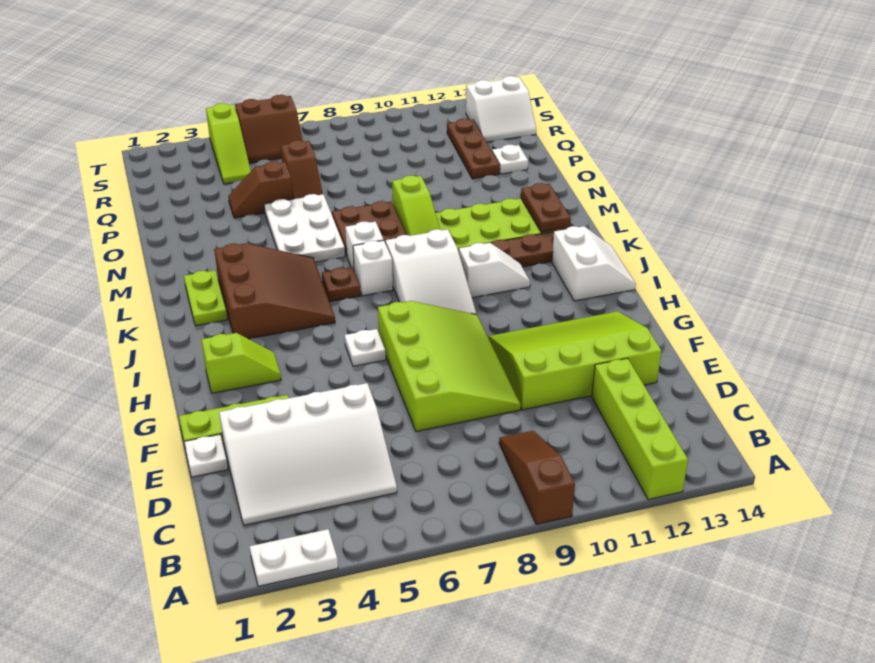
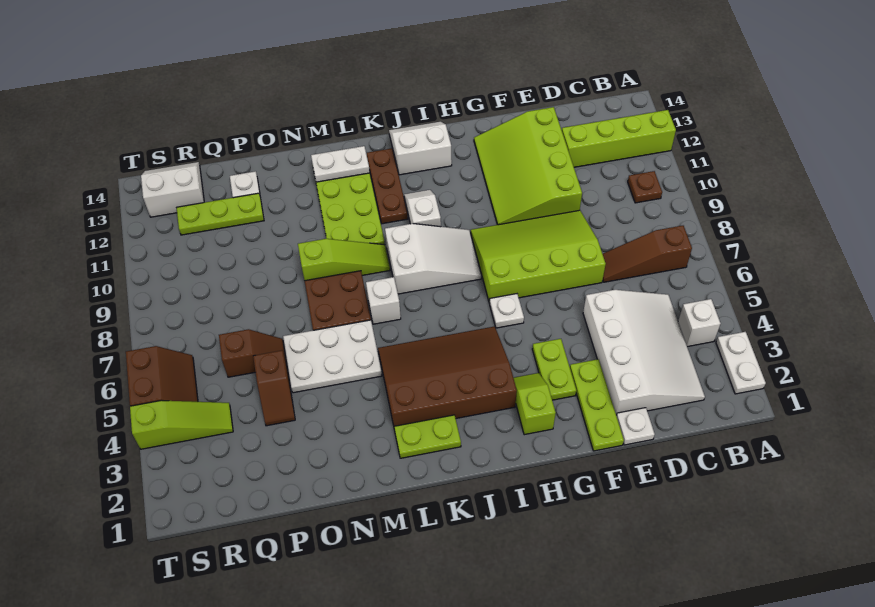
brown 1x3 slope [499,431,575,524] -> brown 1x3 slope moved to [603,226,692,282]
none -> lime 1x2 plate [532,339,576,400]
brown 3x3 slope [214,243,335,339] -> brown 3x4 slope [378,326,517,427]
brown 1x1 plate [322,267,360,302] -> brown 1x1 plate moved to [628,171,662,203]
white 1x1 brick [353,240,393,296] -> white 1x1 brick moved to [678,299,721,347]
brown 1x2 plate [521,183,571,233] -> white 1x2 plate [311,146,370,182]
brown 1x3 plate [447,119,500,179] -> lime 1x3 plate [177,193,264,235]
white 2x2 slope [466,76,536,142] -> white 2x2 slope turned to [141,162,204,217]

